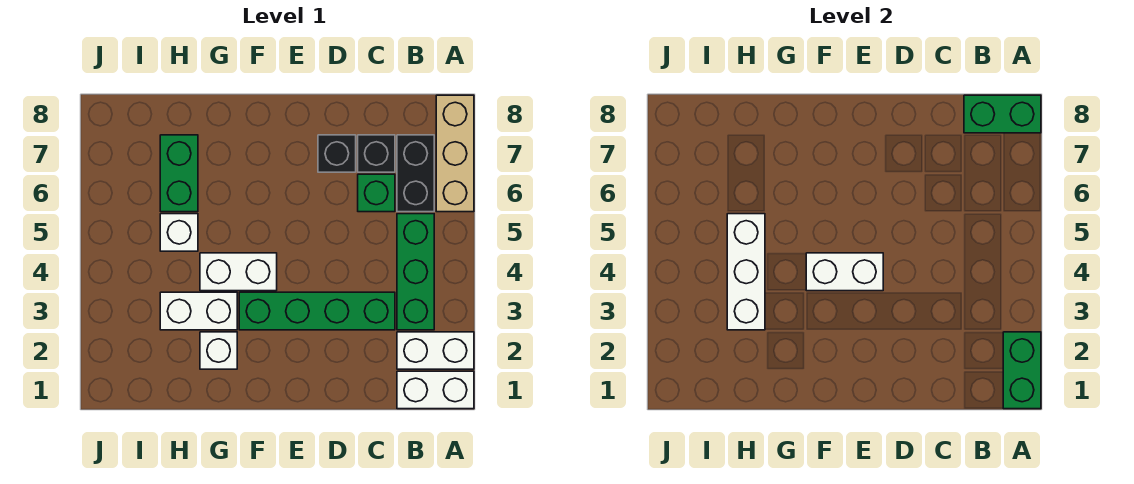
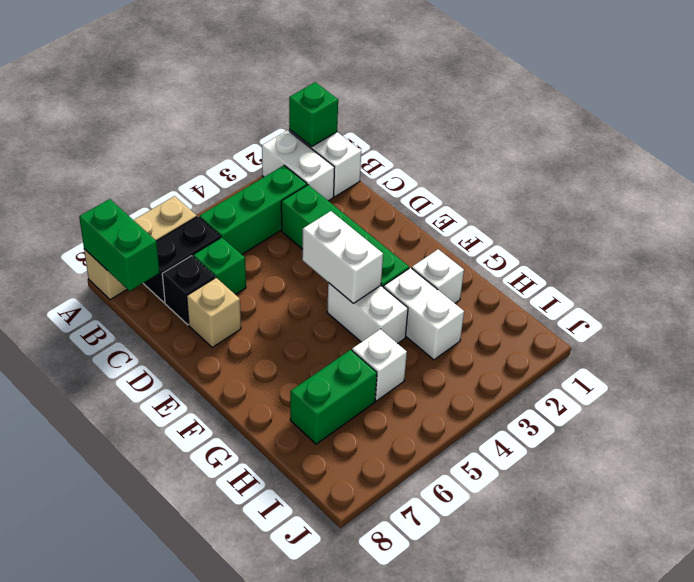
green 1x2 brick [1003,332,1041,409] -> green 1x1 brick [289,82,338,147]
black 1x1 brick [318,135,356,172] -> tan 1x1 brick [187,278,241,347]
white 1x3 brick [727,214,765,330] -> none

